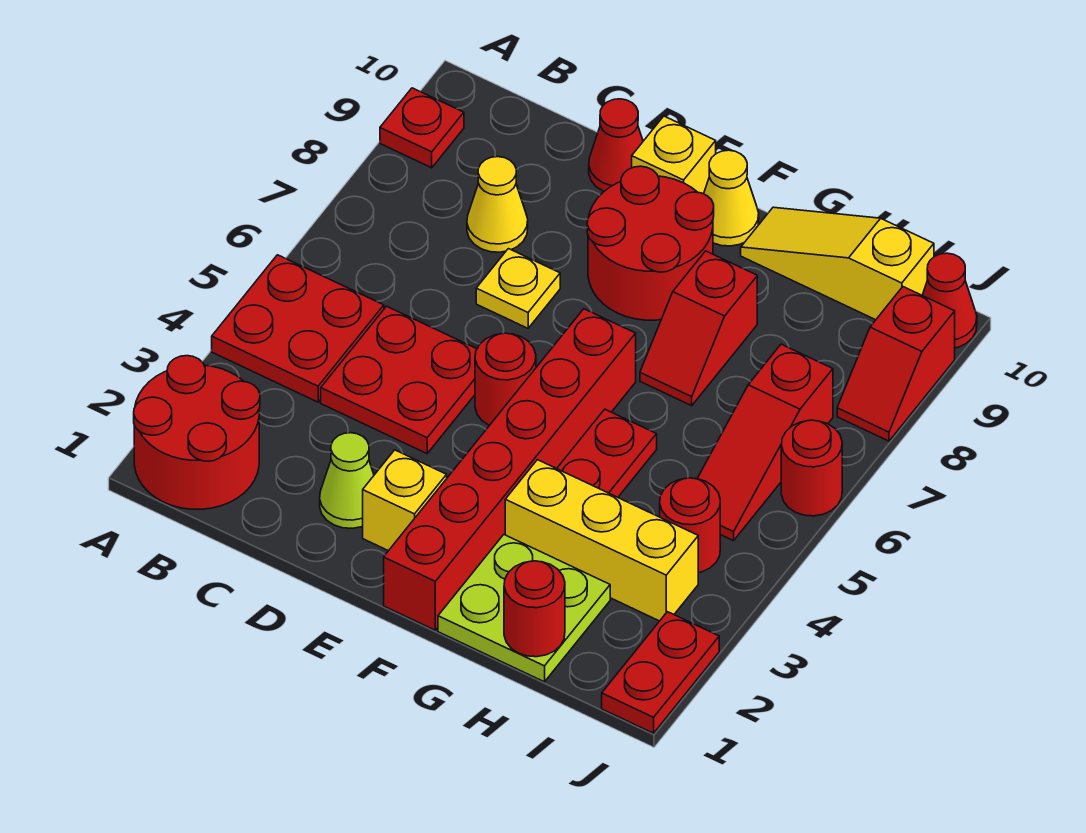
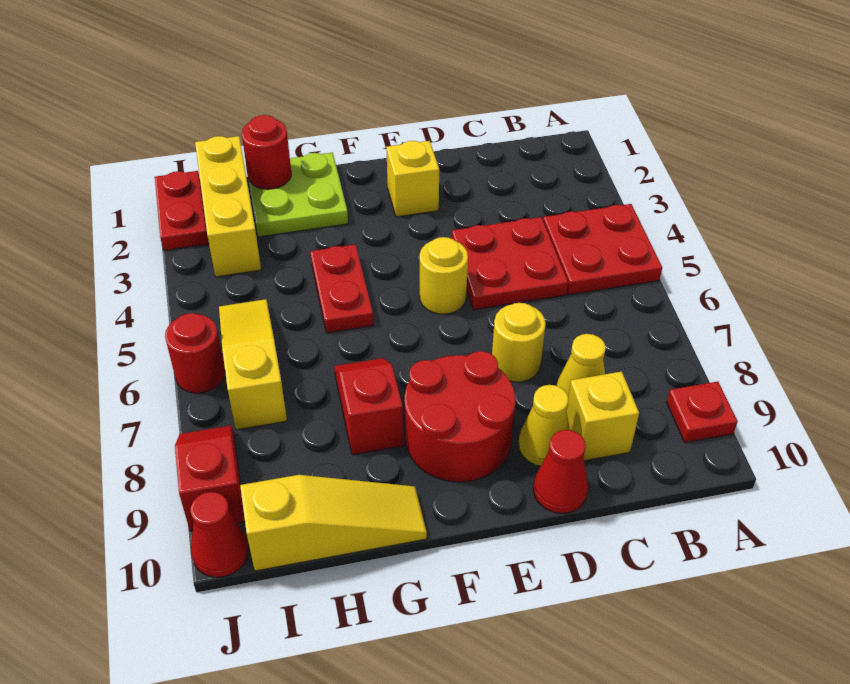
red 2x2 round brick [134,356,260,509] -> none
lime 1x1 cone [320,433,374,528] -> none
yellow 1x1 plate [476,249,560,328] -> yellow 1x1 round brick [492,303,546,382]
red 1x1 round brick [475,333,536,425] -> yellow 1x1 round brick [420,237,468,314]
yellow 1x1 brick [632,116,716,194] -> yellow 1x1 brick moved to [566,372,639,461]
red 1x6 brick [384,309,636,630] -> none
yellow 1x1 cone [704,150,759,246] -> yellow 1x1 cone moved to [519,385,570,466]
yellow 1x3 brick [505,460,698,621] -> yellow 1x3 brick turned to [195,136,261,277]
red 1x1 round brick [660,478,720,573] -> none
red 1x3 slope [697,344,833,541] -> yellow 1x3 slope [219,299,287,430]

